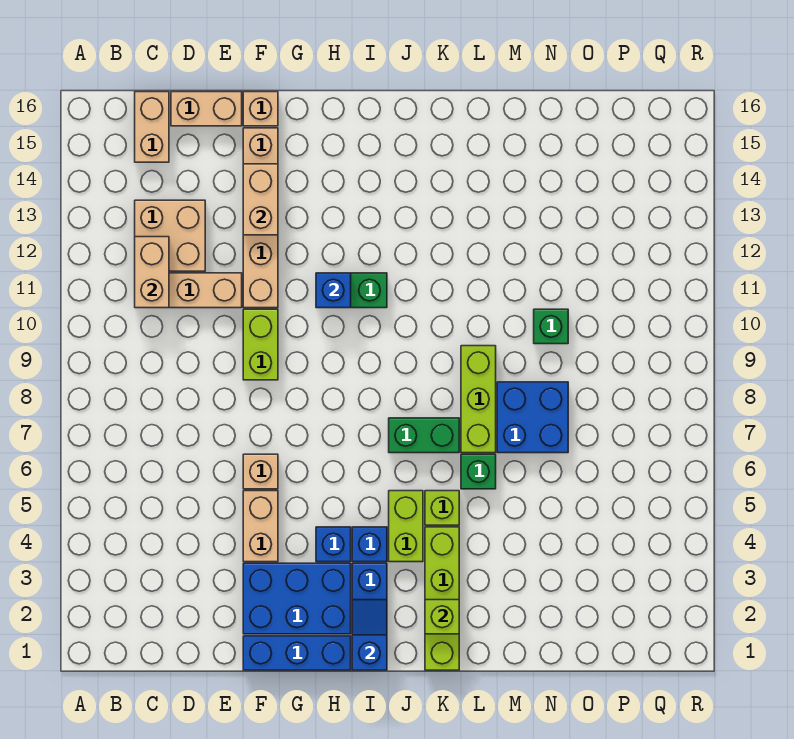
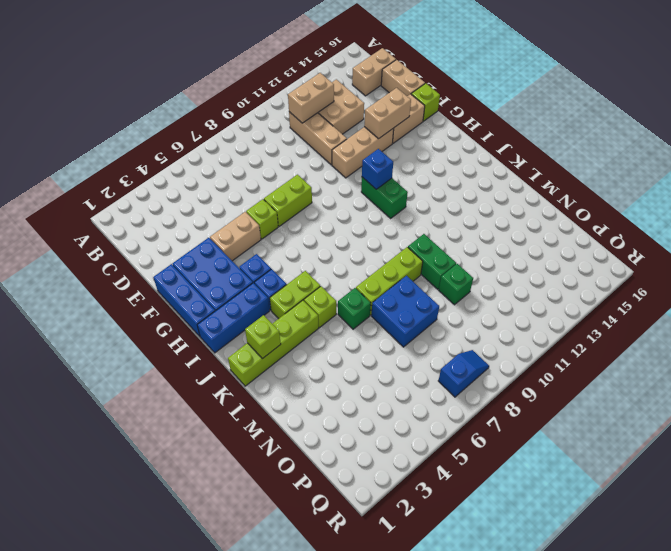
tan 1x1 brick [243,454,278,489] -> lime 1x1 brick [246,199,278,239]
lime 1x2 brick [243,309,278,380] -> lime 1x2 brick moved to [264,175,312,226]
tan 1x1 brick [243,92,278,126] -> lime 1x1 brick [411,83,440,121]
blue 1x2 slope [352,600,387,670] -> blue 1x2 slope moved to [438,350,489,397]
green 1x2 brick [389,418,459,453] -> green 1x2 brick moved to [408,234,456,289]

